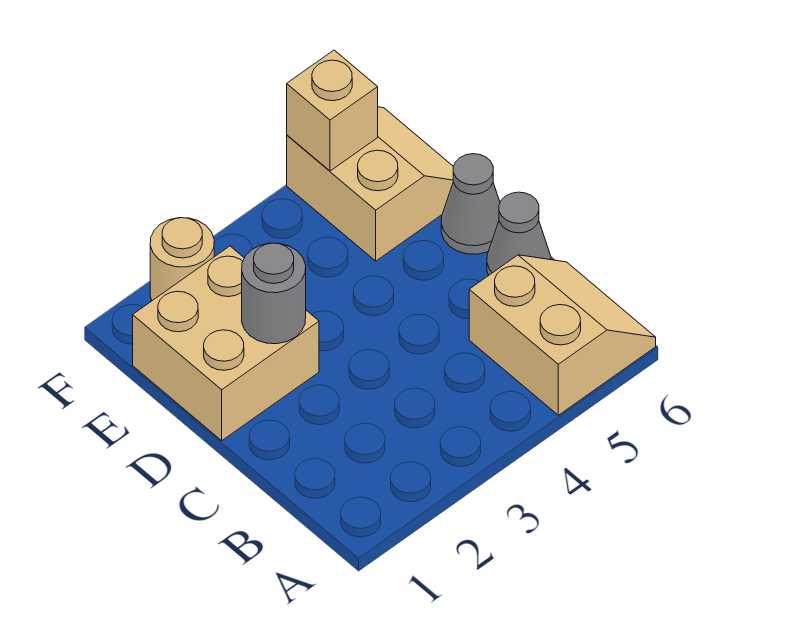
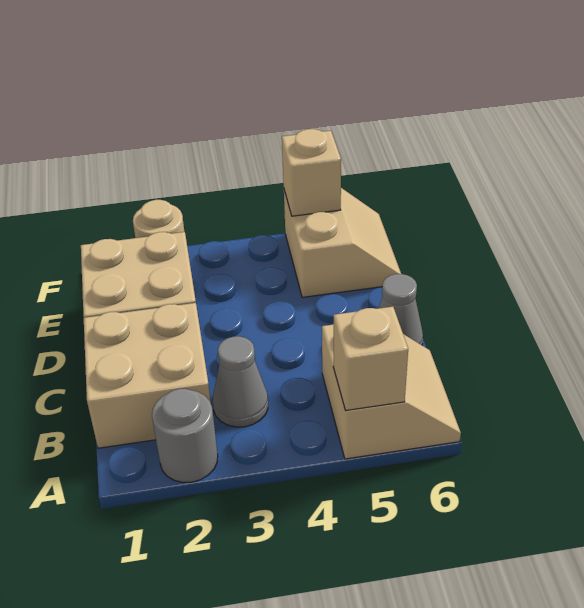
none -> tan 1x1 brick [333,307,408,411]
none -> tan 2x2 brick [84,303,211,448]
grey 1x1 round brick [242,243,306,344] -> grey 1x1 round brick moved to [152,389,218,482]
grey 1x1 cone [441,154,500,254] -> grey 1x1 cone moved to [213,336,268,427]

